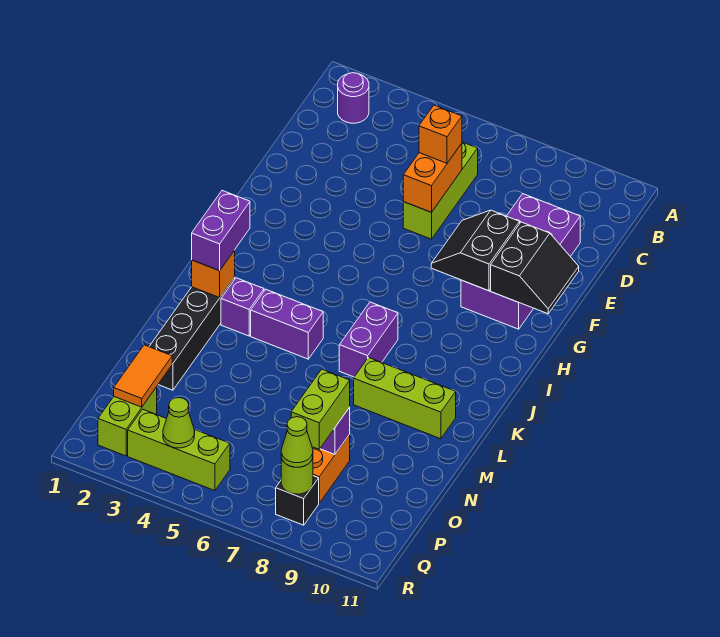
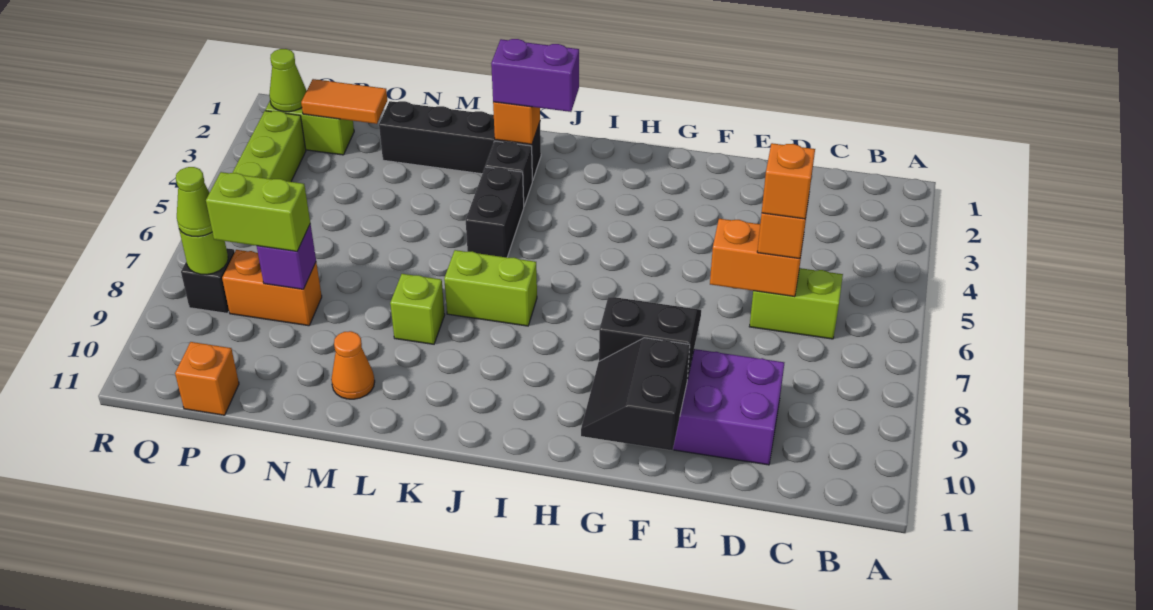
purple 1x1 round brick [338,73,369,123] -> none
lime 1x3 brick [403,142,478,239] -> lime 1x2 brick [749,268,843,339]
none -> orange 1x1 brick [762,143,815,219]
black 2x2 slope [491,222,579,314] -> black 2x2 slope turned to [581,338,690,450]
purple 1x2 brick [339,302,398,377] -> lime 1x2 brick [444,250,537,326]
purple 1x1 brick [221,278,264,336] -> black 1x1 brick [485,141,532,206]
purple 1x2 brick [251,289,323,359] -> black 1x2 brick [466,167,524,257]
lime 1x3 brick [354,358,456,439] -> lime 1x1 brick [390,274,445,344]
none -> orange 1x1 cone [331,331,375,399]
none -> orange 1x1 brick [175,342,239,415]
lime 1x1 cone [163,398,195,448] -> lime 1x1 cone moved to [269,49,306,112]

